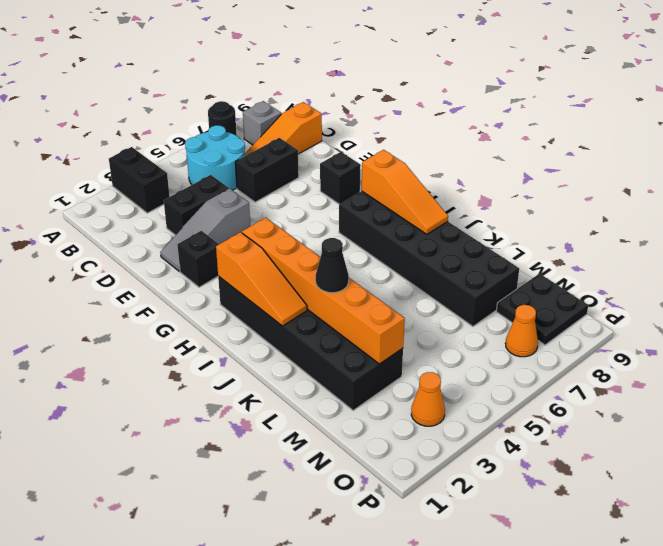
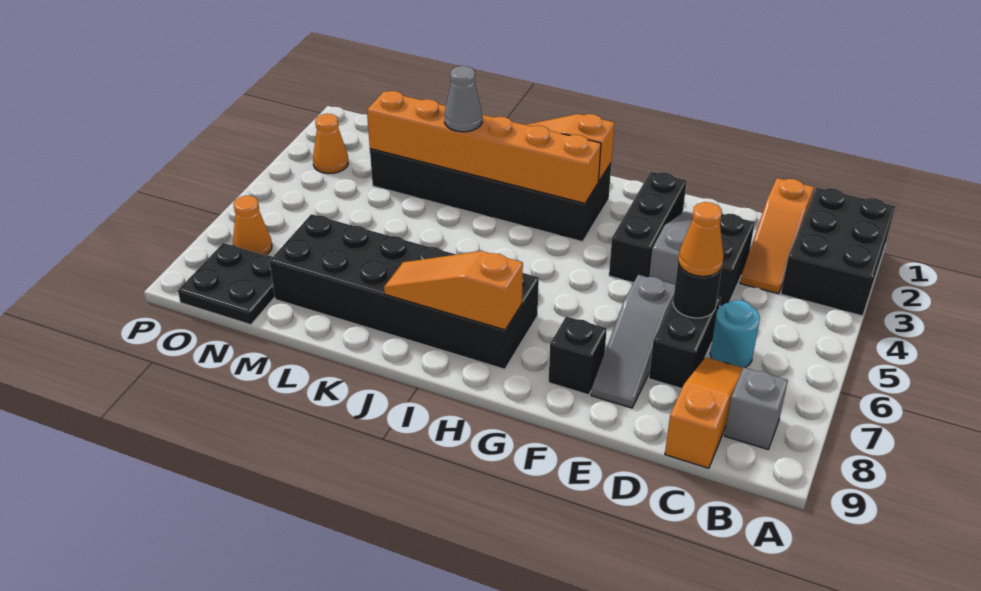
black 1x2 brick [109,147,170,213] -> black 2x3 brick [781,187,896,316]
black 1x1 round brick [208,101,237,136] -> black 1x1 round brick moved to [673,262,722,318]
cyan 2x2 round brick [185,125,245,190] -> cyan 1x1 round brick [710,300,760,368]
none -> orange 1x3 slope [740,178,814,294]
none -> orange 1x1 cone [678,202,724,276]
none -> grey 1x3 slope [591,275,675,408]
black 1x1 brick [177,231,219,287] -> black 1x3 brick [609,172,687,283]
black 1x1 cone [316,238,349,293] -> grey 1x1 cone [444,66,482,132]

